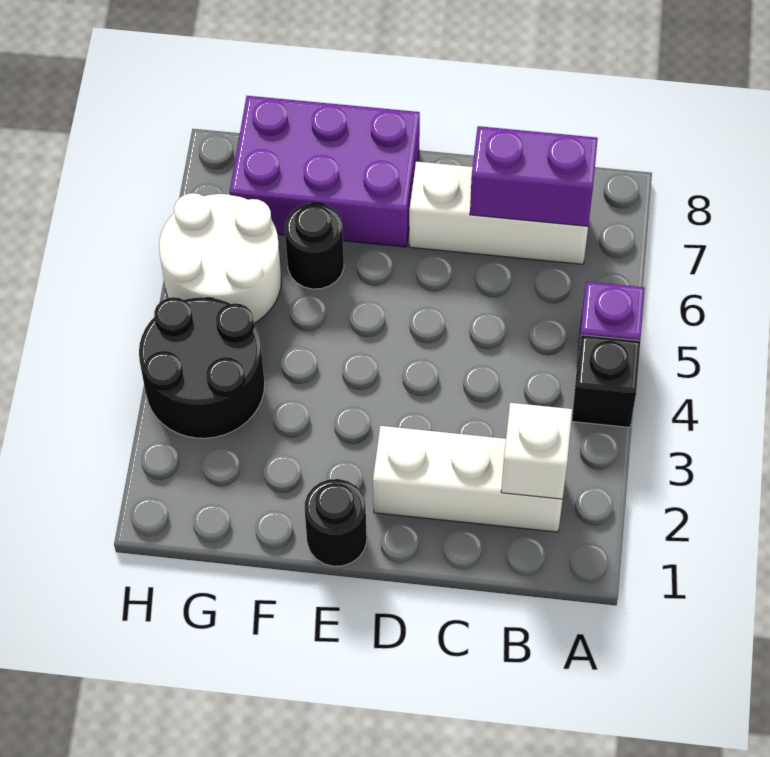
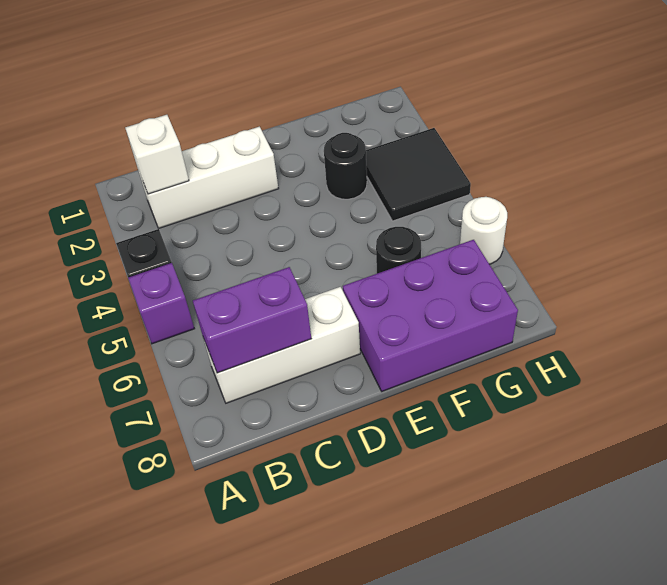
black 1x1 round brick [305,479,367,566] -> black 1x1 round brick moved to [324,133,367,199]
black 2x2 round brick [139,297,265,438] -> black 2x2 tile [366,128,471,221]
white 2x2 round brick [159,193,281,323] -> white 1x1 round brick [460,197,507,264]

